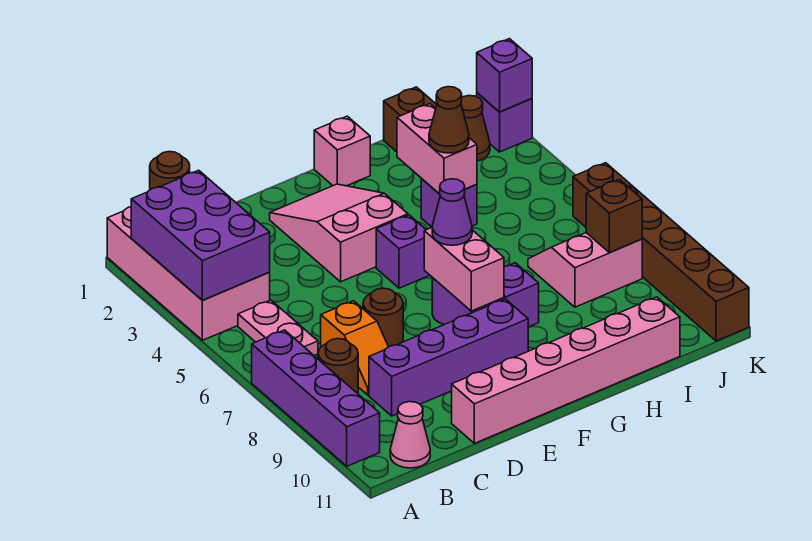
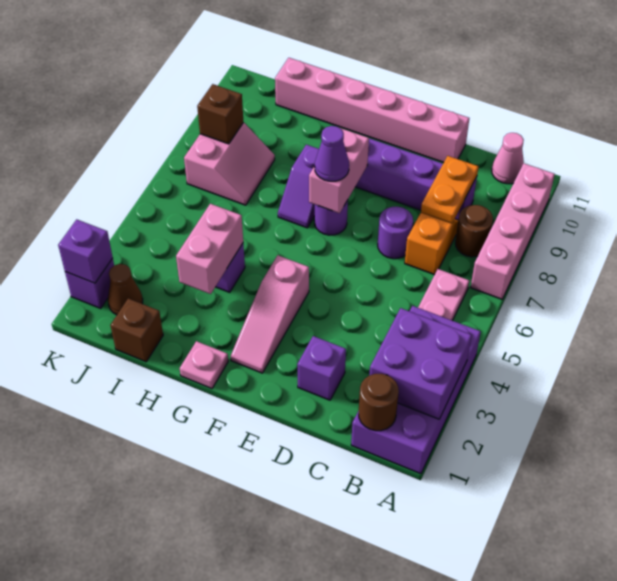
pink 2x4 brick [107,207,270,340] -> purple 2x4 brick [351,306,481,474]
purple 2x3 brick [131,170,270,300] -> purple 2x2 brick [369,308,472,419]
purple 1x4 brick [252,330,380,466] -> pink 1x4 brick [470,163,555,299]
none -> orange 1x2 plate [421,156,479,223]
brown 1x1 round brick [363,288,403,347] -> purple 1x1 round brick [378,207,413,259]
pink 2x3 slope [270,184,408,282] -> pink 1x3 slope [230,255,309,373]
purple 1x1 brick [376,215,429,288] -> purple 1x1 brick moved to [297,336,346,400]
pink 1x1 brick [314,116,370,186] -> pink 1x1 plate [180,341,228,389]
brown 1x1 cone [429,87,469,153] -> none
pink 2x2 slope [528,233,642,307] -> pink 2x2 slope turned to [184,122,275,205]
brown 1x6 brick [573,163,749,341] -> none

